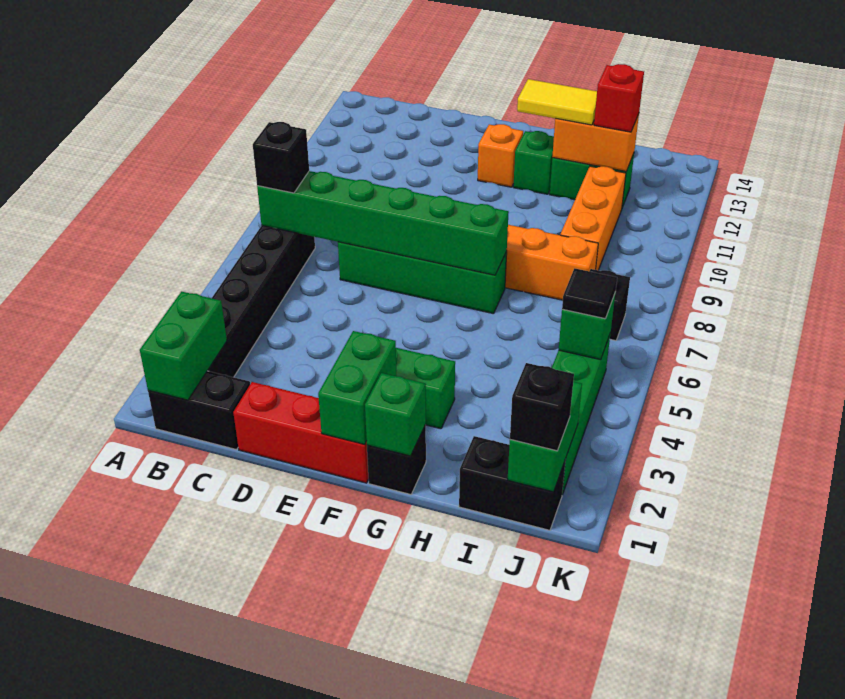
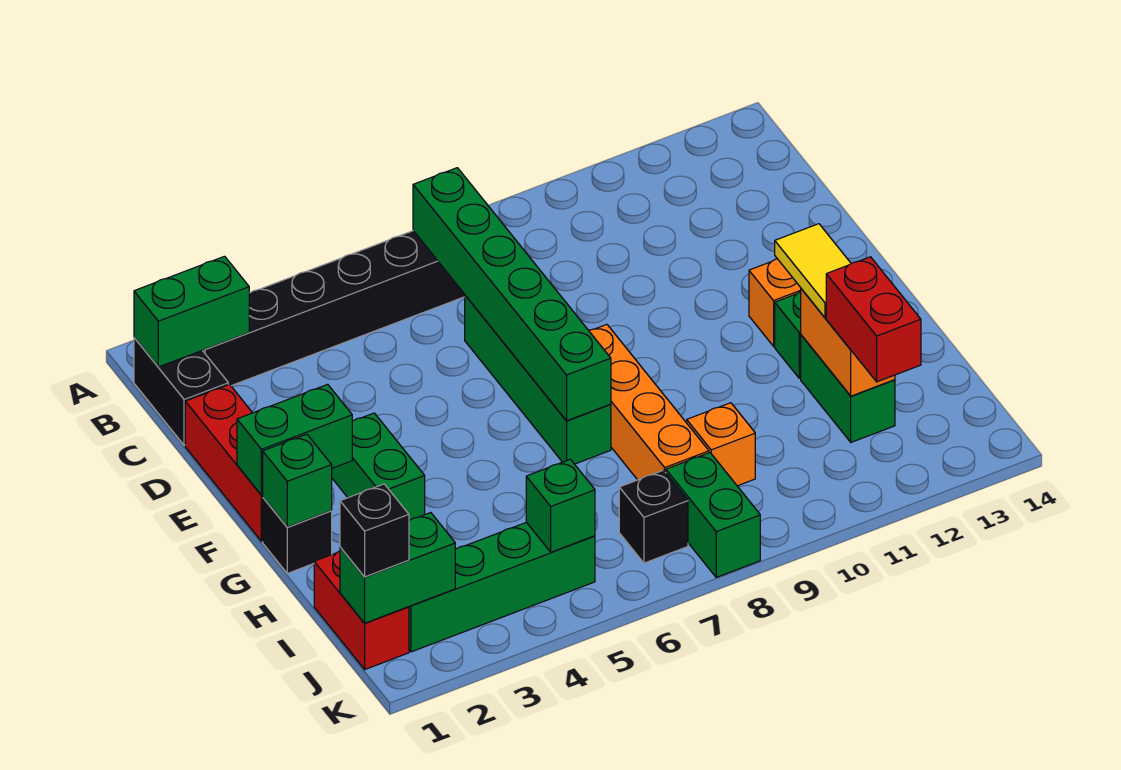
black 1x1 brick [253,122,309,193] -> none
black 1x2 brick [459,436,566,530] -> red 1x2 brick [314,551,409,669]
orange 1x3 brick [560,166,626,270] -> orange 1x1 brick [687,403,755,486]
red 1x1 brick [594,64,644,132] -> red 1x2 brick [826,257,921,382]
black 1x1 tile [562,268,617,319] -> none
none -> green 1x2 brick [666,453,760,577]

